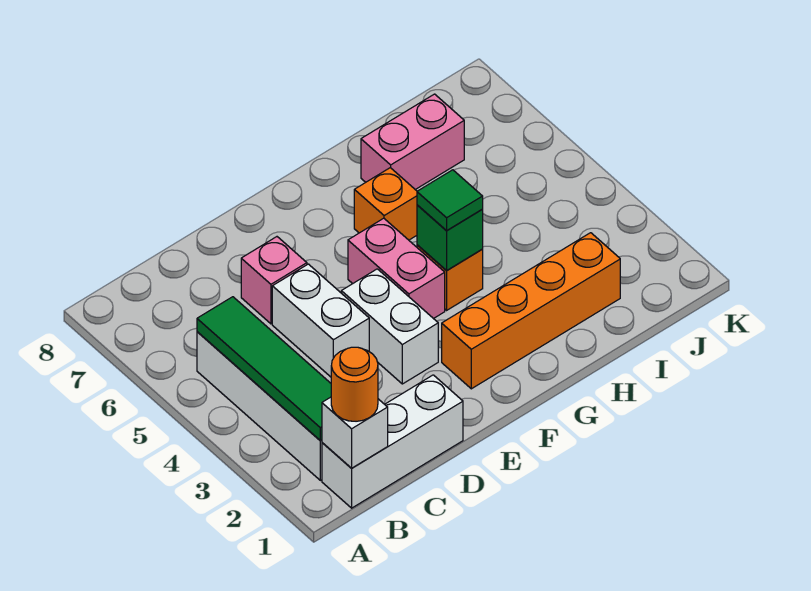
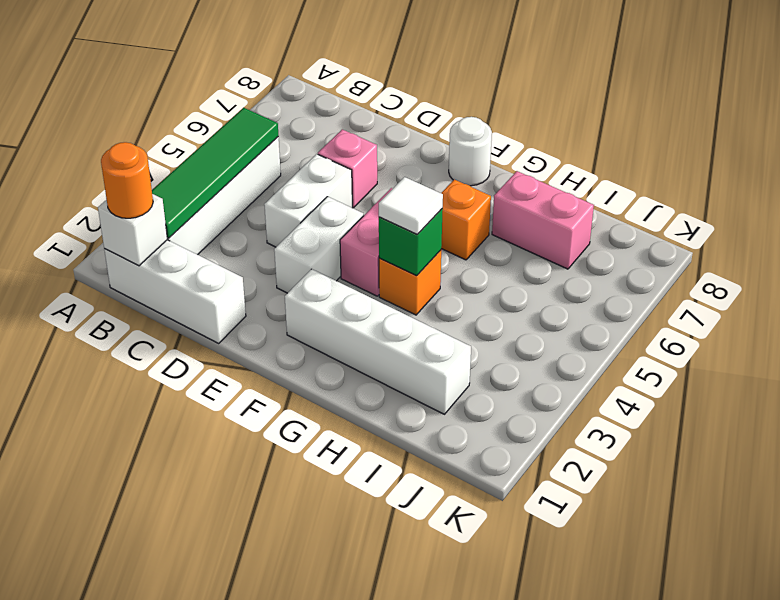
orange 1x4 brick [442,233,620,389] -> white 1x4 brick [285,269,471,414]
none -> white 1x1 round brick [449,117,492,186]
green 1x1 tile [417,170,483,231] -> white 1x1 tile [379,177,443,234]

